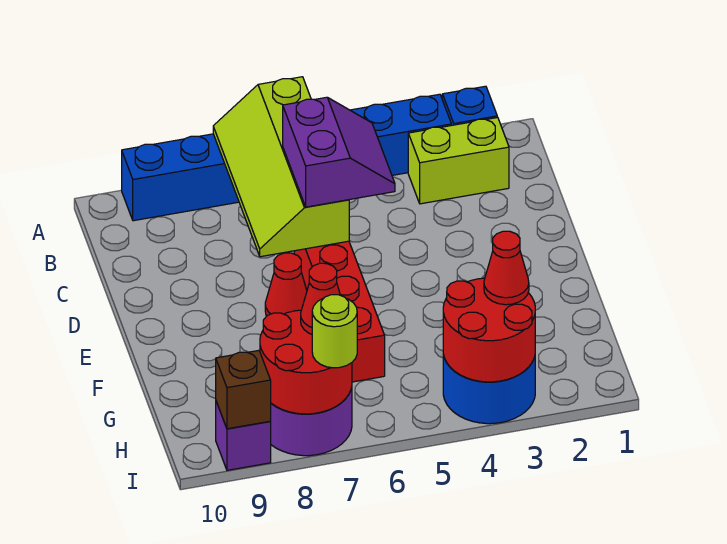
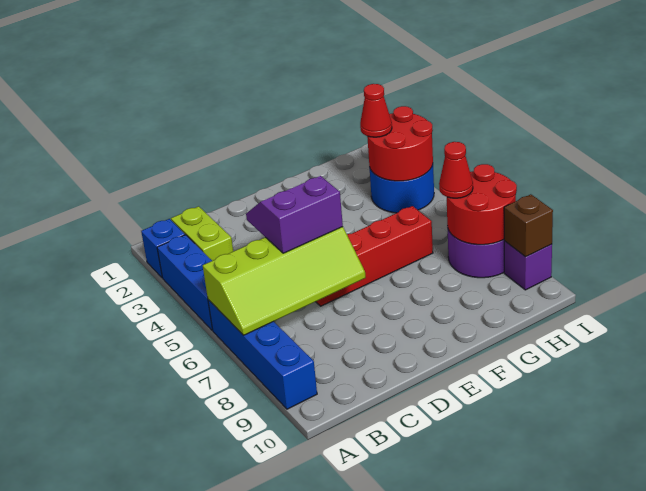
red 1x1 cone [265,253,307,316] -> none
lime 1x1 round brick [312,295,357,368] -> none

